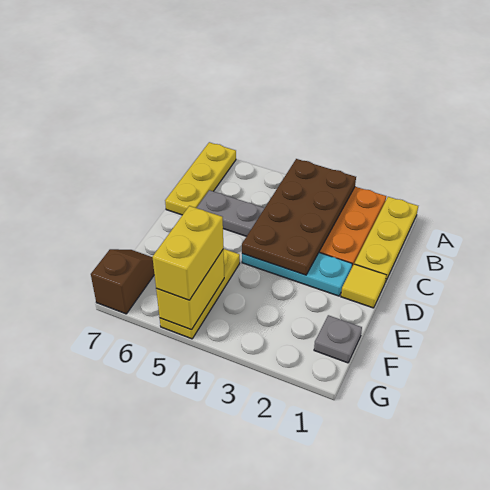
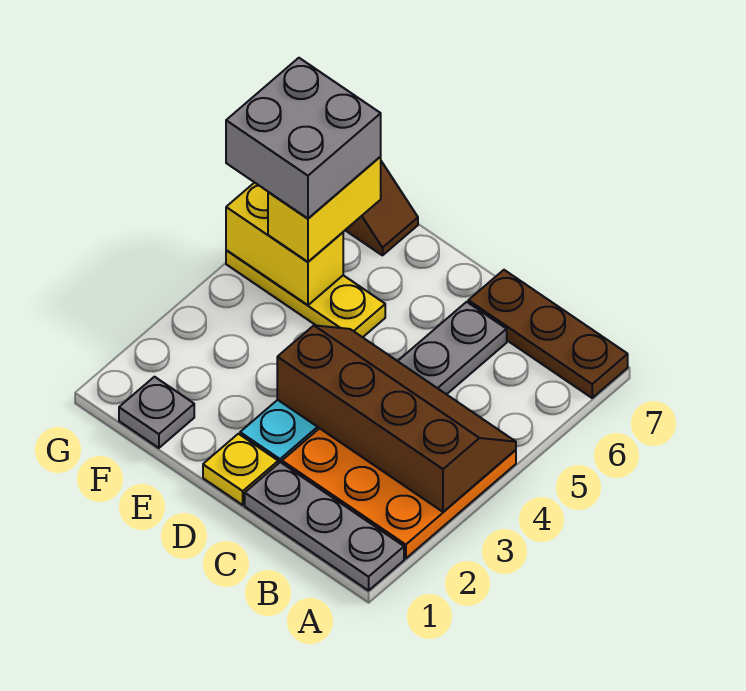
yellow 1x3 plate [354,197,418,282] -> grey 1x3 plate [245,462,404,591]
brown 2x4 plate [242,159,356,275] -> brown 2x4 slope [277,325,516,512]
yellow 1x3 plate [165,142,236,215] -> brown 1x3 plate [468,270,628,398]
yellow 1x1 tile [341,264,386,308] -> yellow 1x1 plate [203,434,278,505]
yellow 1x2 brick [153,206,223,300] -> yellow 1x2 brick turned to [268,157,381,262]
none -> grey 2x2 brick [226,58,381,218]

